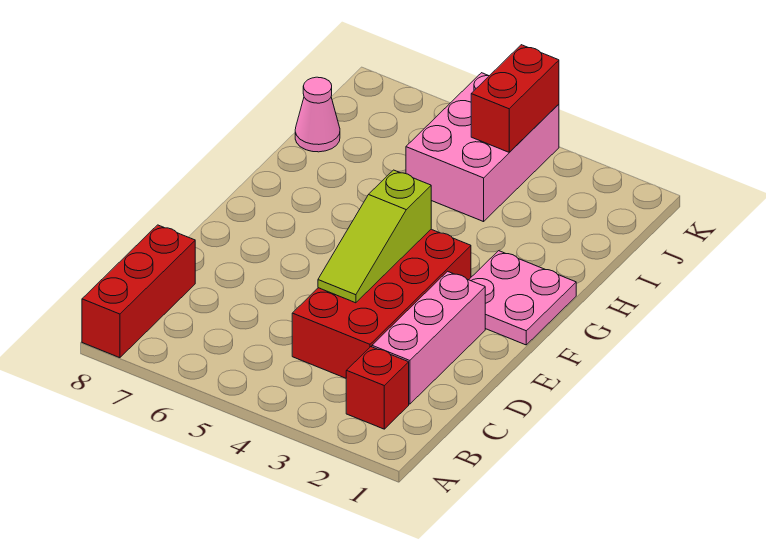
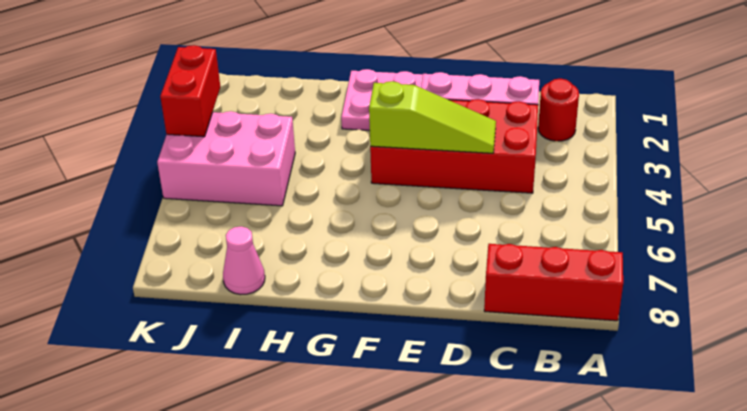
red 1x1 brick [346,347,409,429] -> red 1x1 round brick [538,79,579,141]
red 1x2 brick [471,45,559,152] -> red 1x2 brick turned to [160,45,220,137]

